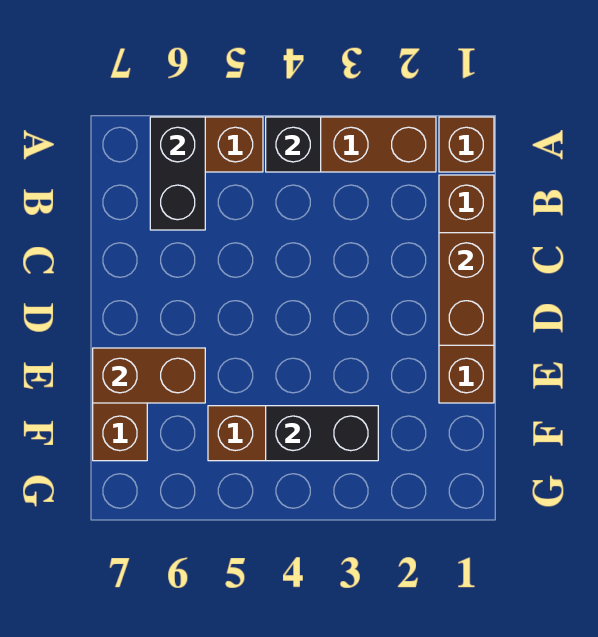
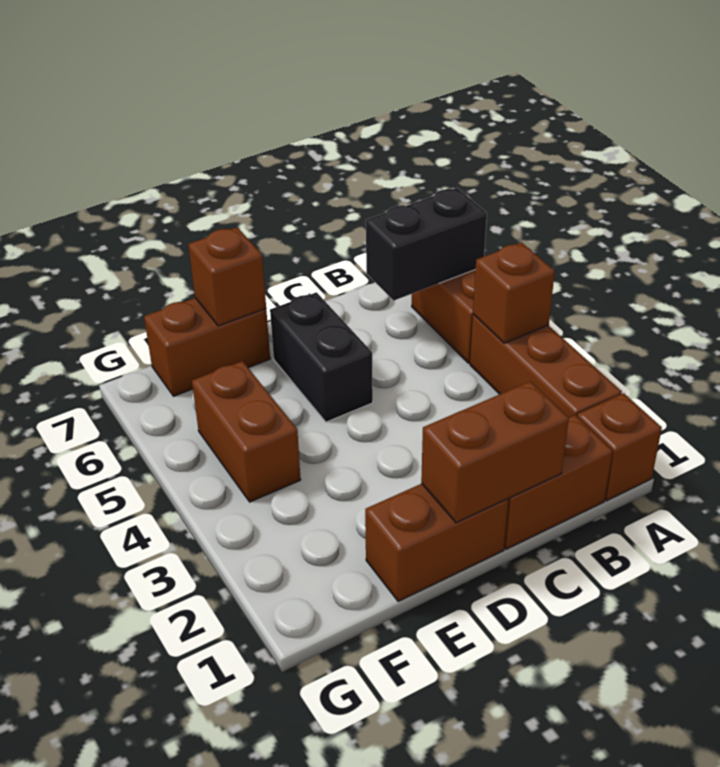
black 1x1 brick [266,117,321,172] -> brown 1x1 brick [473,243,555,343]
brown 1x2 brick [93,348,205,403] -> brown 1x1 brick [188,227,266,326]
black 1x2 brick [266,406,378,461] -> black 1x2 brick moved to [270,292,373,422]

